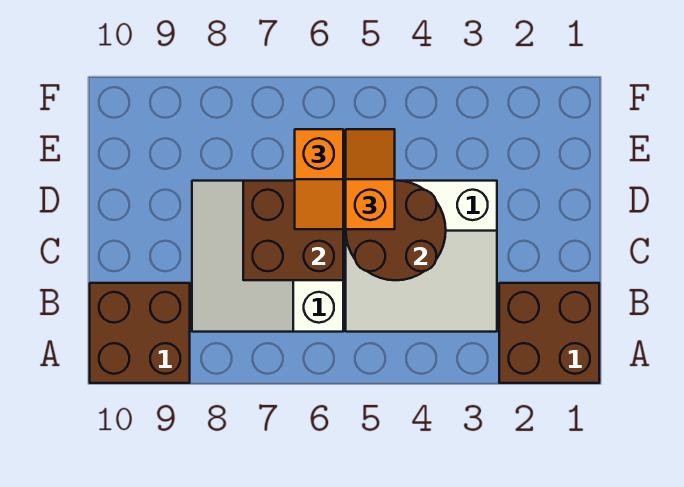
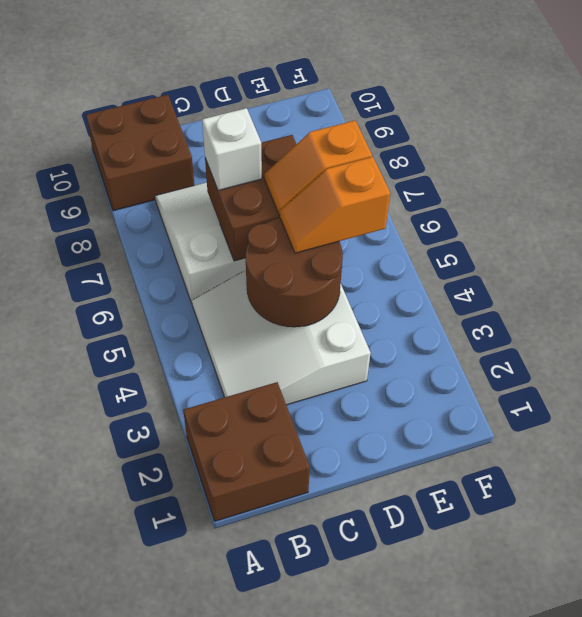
none -> white 1x1 brick [202,108,262,190]
orange 1x2 slope [346,129,395,229] -> orange 1x2 slope turned to [280,157,390,253]

